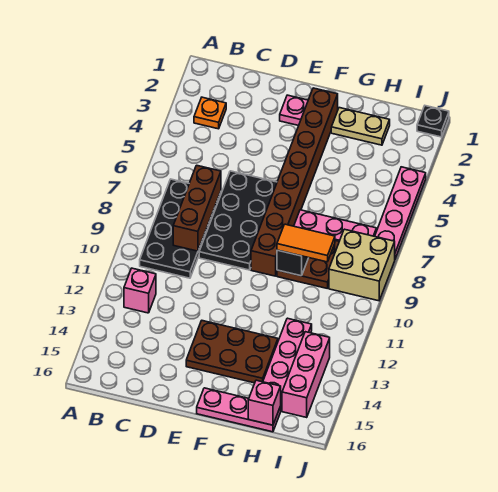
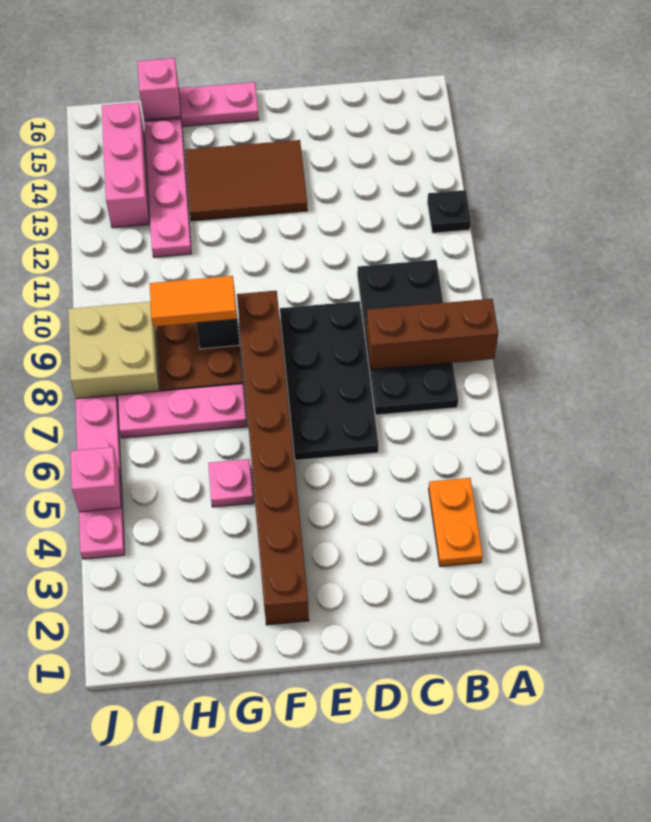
orange 1x1 plate [194,97,226,129] -> orange 1x2 plate [429,478,483,566]
pink 1x1 brick [124,268,156,313] -> pink 1x1 brick moved to [71,447,121,512]
brown 1x3 brick [173,165,221,251] -> brown 1x3 brick turned to [367,299,498,370]
pink 1x1 plate [280,95,308,126] -> pink 1x1 plate moved to [208,459,253,507]
brown 2x3 plate [186,321,278,383] -> brown 2x3 tile [185,140,308,221]
tan 1x2 plate [331,108,390,145] -> none
black 1x1 plate [417,106,449,137] -> black 1x1 plate moved to [427,190,471,233]

